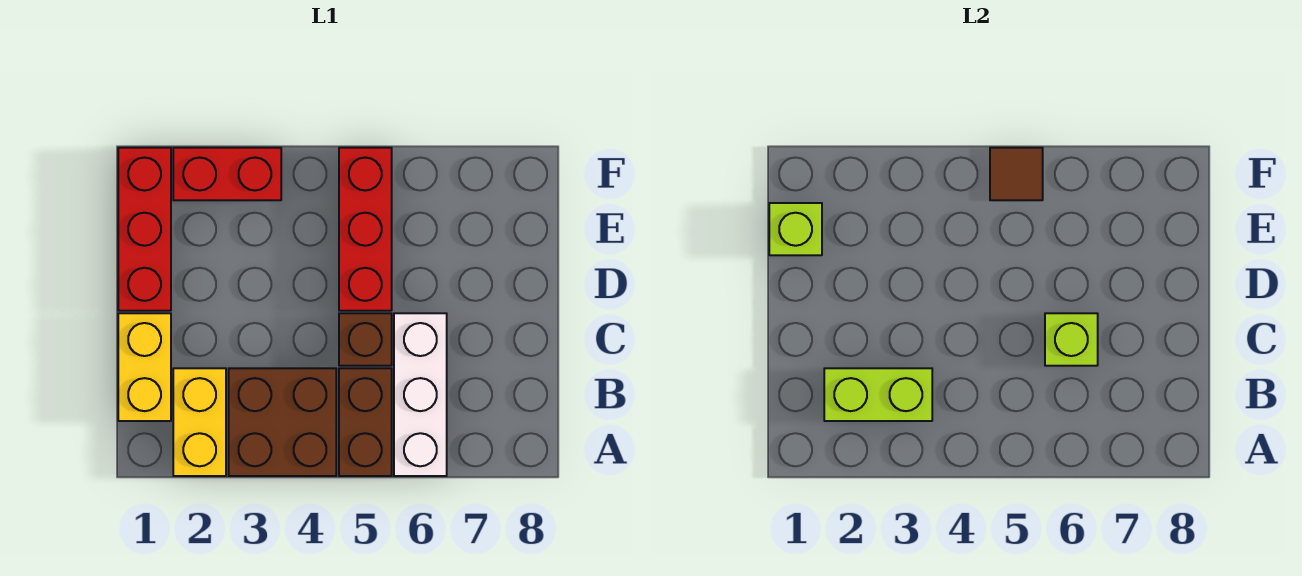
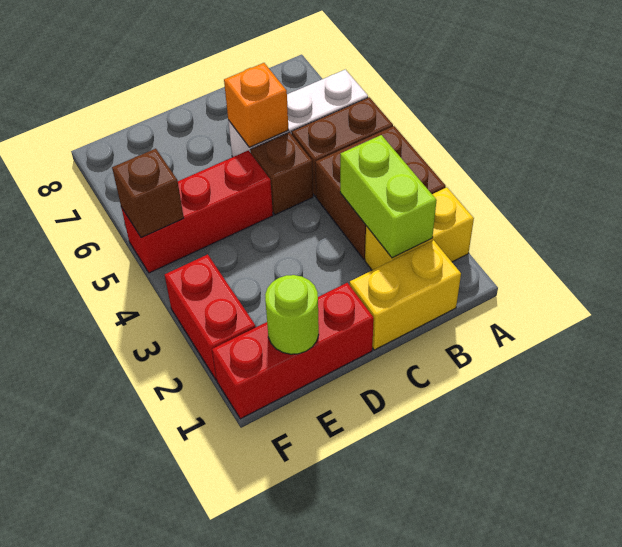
lime 1x1 brick [1045,313,1098,366] -> orange 1x1 brick [224,63,288,147]
lime 1x1 brick [769,203,822,255] -> lime 1x1 round brick [265,275,319,354]
brown 1x1 tile [990,148,1043,200] -> brown 1x1 brick [112,149,184,237]

